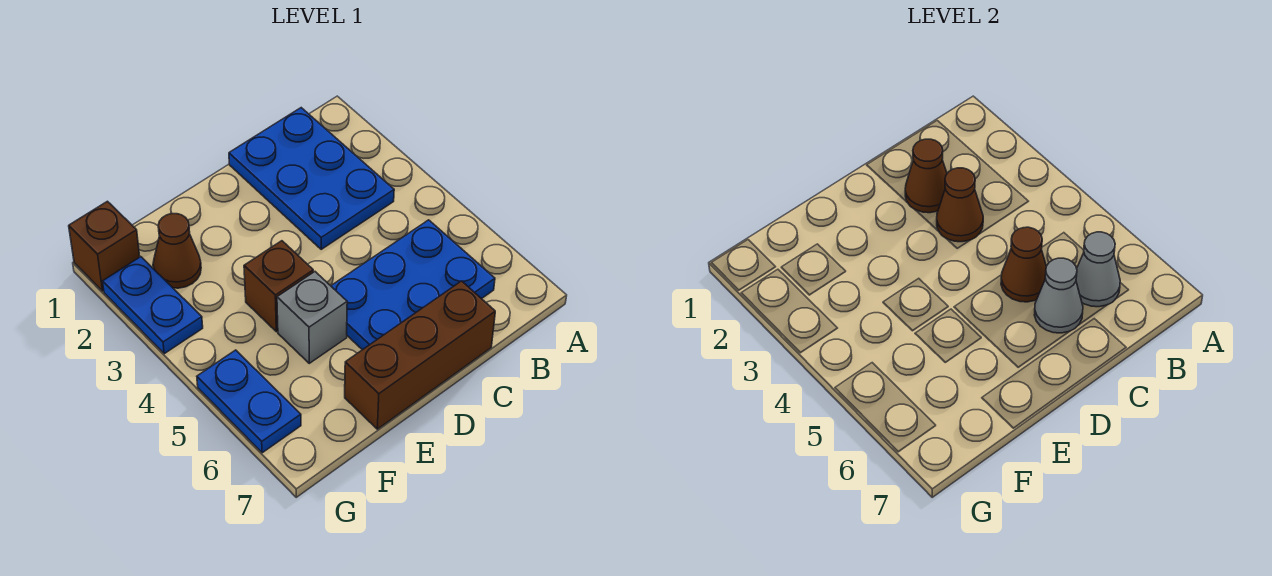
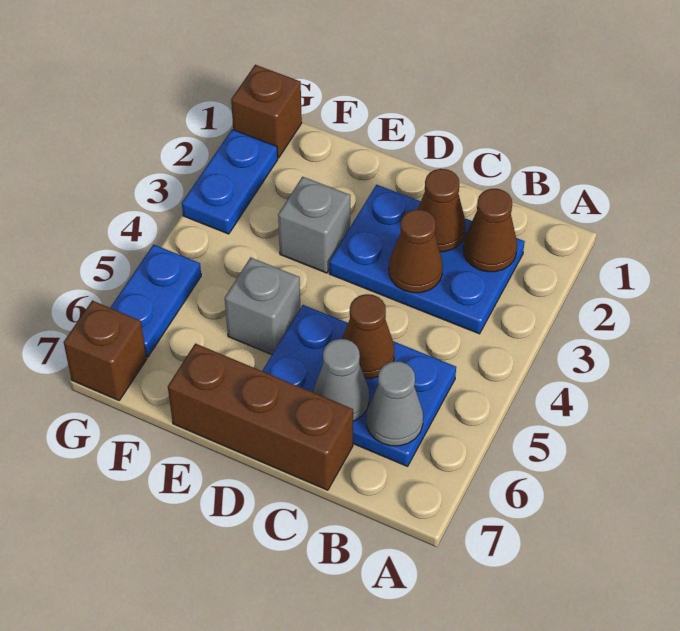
blue 2x3 plate [229,108,394,249] -> blue 2x3 plate turned to [329,185,525,334]
none -> grey 1x1 brick [278,177,350,273]
brown 1x1 brick [244,241,313,332] -> brown 1x1 brick moved to [64,301,147,400]
brown 1x1 cone [153,214,201,288] -> brown 1x1 cone moved to [463,189,517,272]

